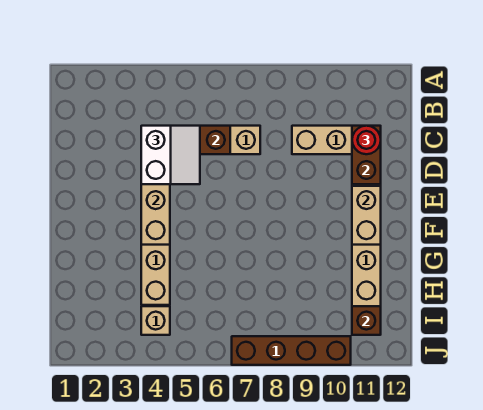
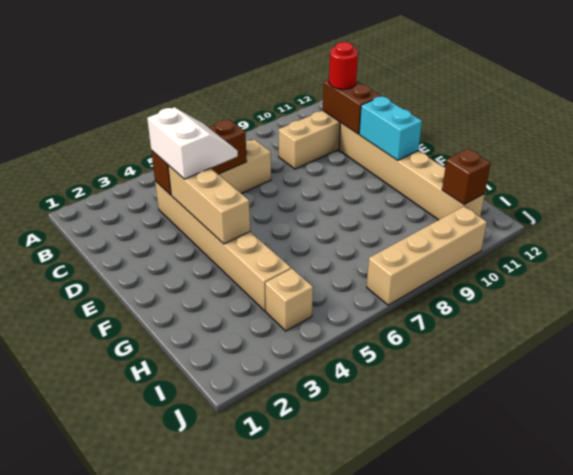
tan 1x2 brick [352,186,381,245] -> cyan 1x2 brick [359,97,422,160]
brown 1x4 brick [232,336,351,365] -> tan 1x4 brick [367,207,487,305]

